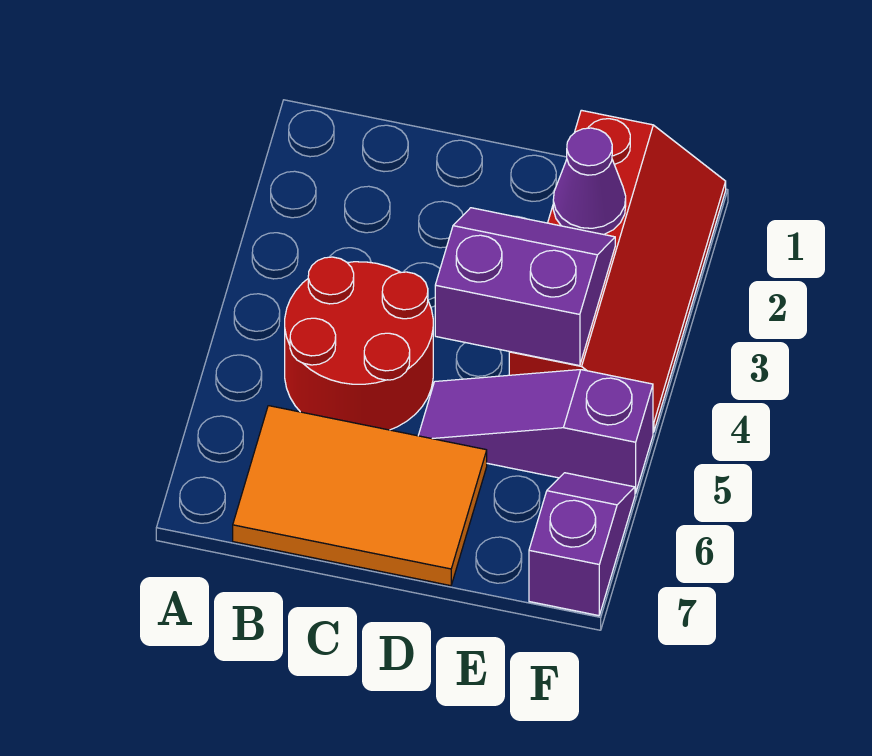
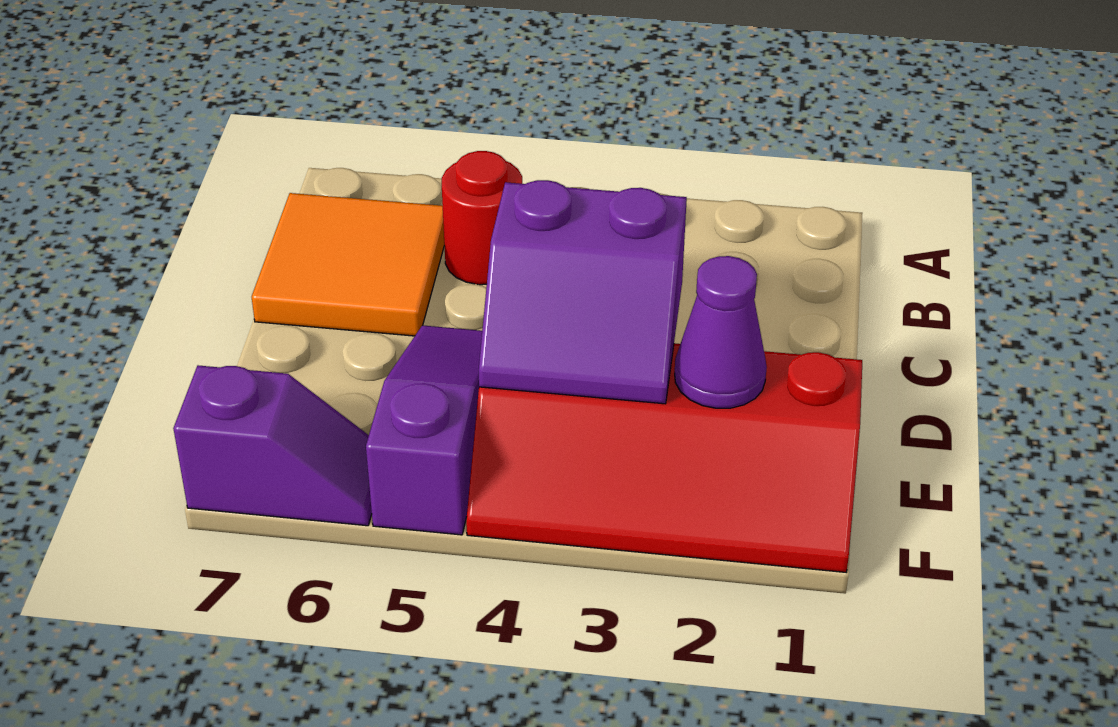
red 2x2 round brick [285,257,433,430] -> red 1x1 round brick [442,151,522,285]
orange 2x3 tile [233,406,487,586] -> orange 2x2 tile [252,193,444,336]
purple 2x2 slope [435,208,615,366] -> purple 2x2 slope turned to [479,180,687,404]

